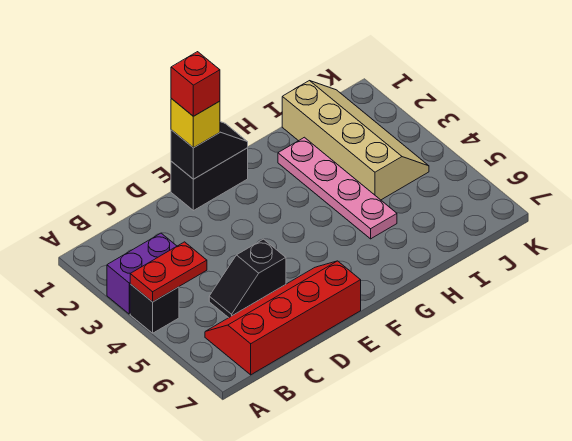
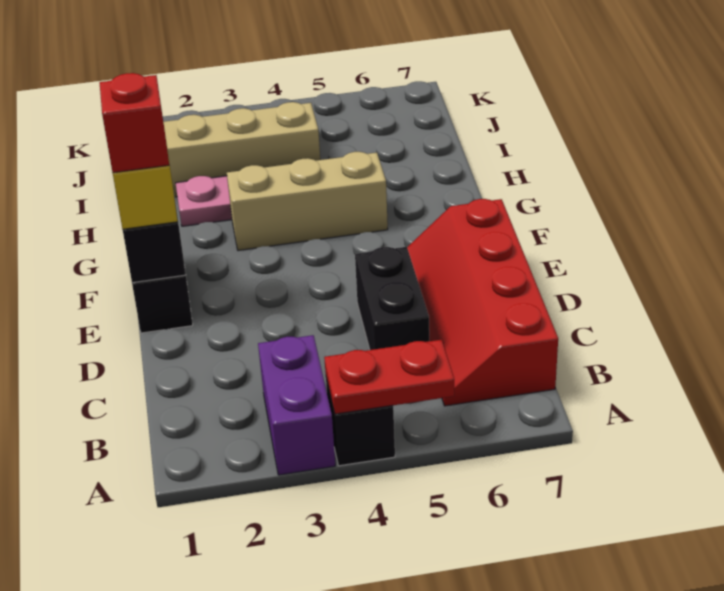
red 1x2 plate [130,242,207,302] -> red 1x2 plate turned to [324,340,454,414]
black 1x2 slope [209,239,286,318] -> black 1x2 brick [355,247,429,350]
none -> tan 1x3 brick [227,152,388,251]

